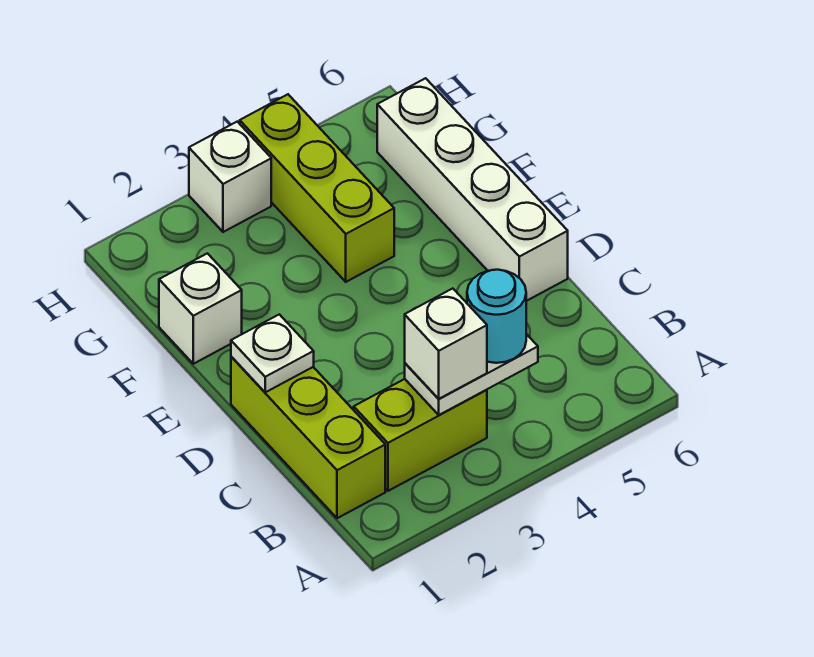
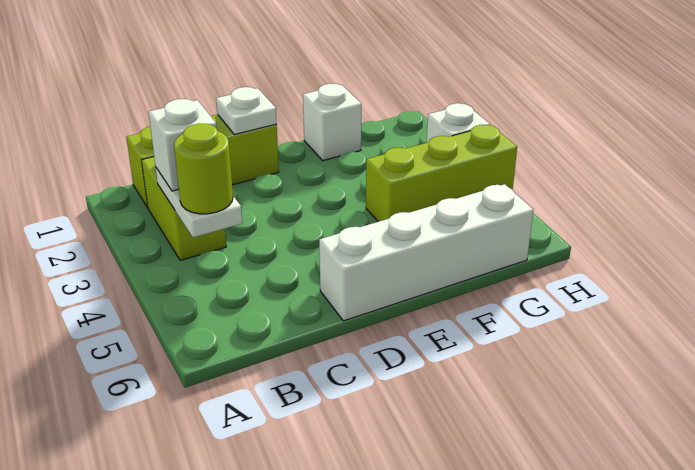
cyan 1x1 round brick [467,270,526,363] -> lime 1x1 round brick [174,124,233,214]

